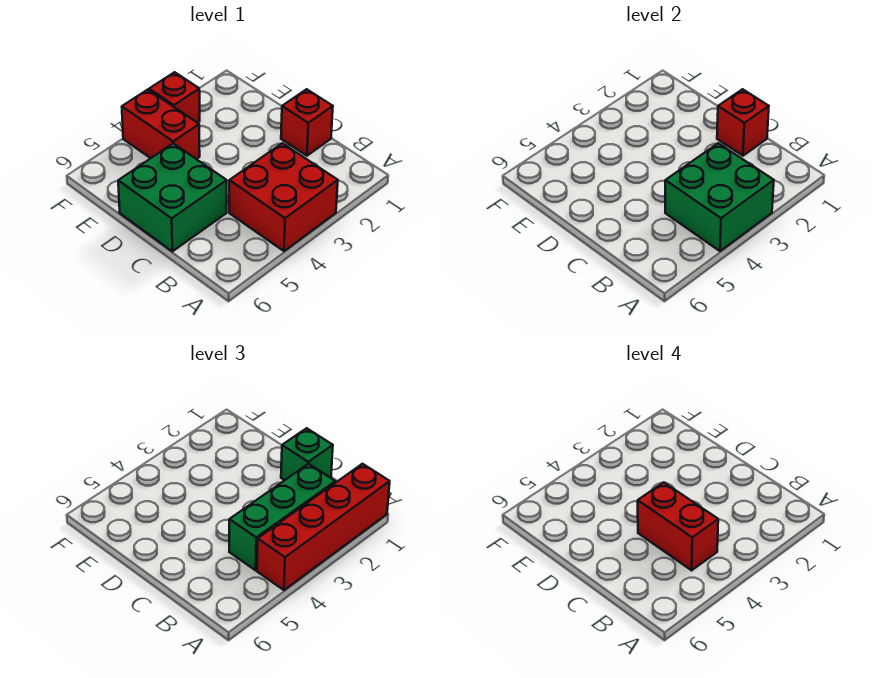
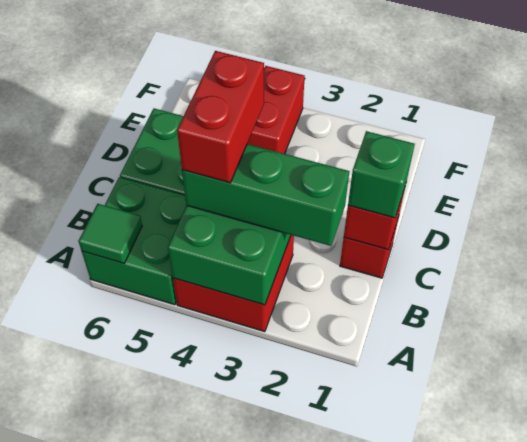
red 1x4 brick [257,464,390,590] -> none
none -> green 2x2 brick [82,177,187,305]
none -> green 1x1 tile [78,204,142,263]
red 1x1 brick [149,72,200,123] -> none

